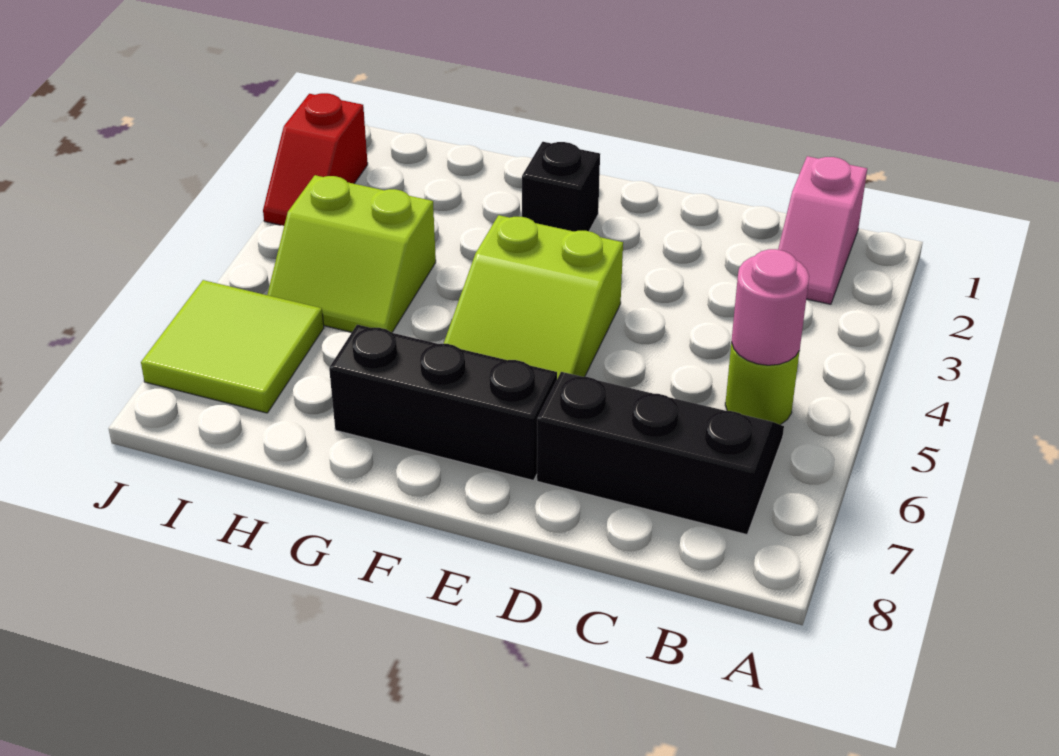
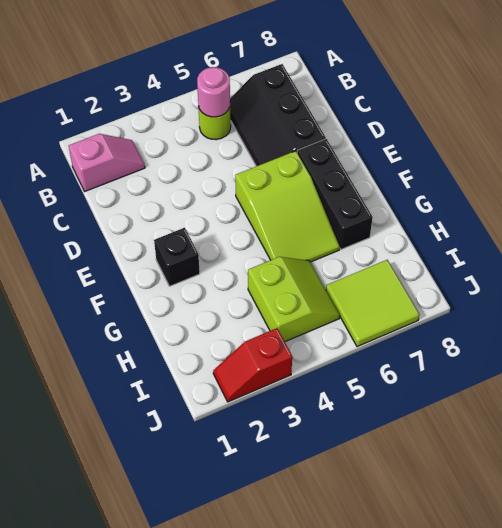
lime 2x3 slope [444,215,623,379] -> lime 2x3 slope turned to [235,151,340,262]
red 1x2 slope [263,93,368,226] -> red 1x2 slope turned to [213,328,292,402]

